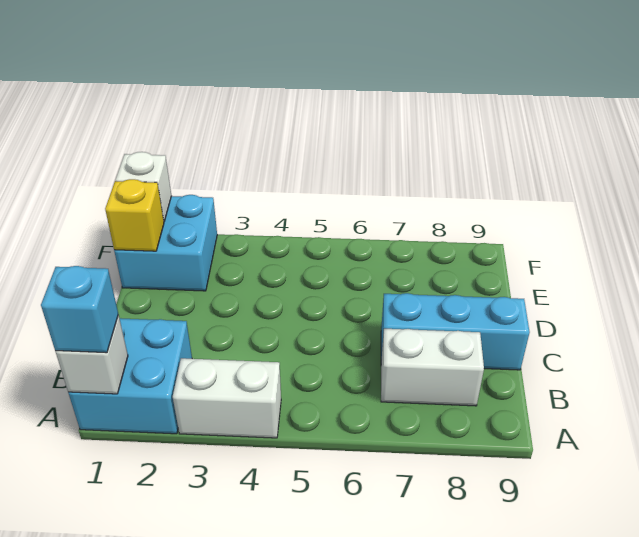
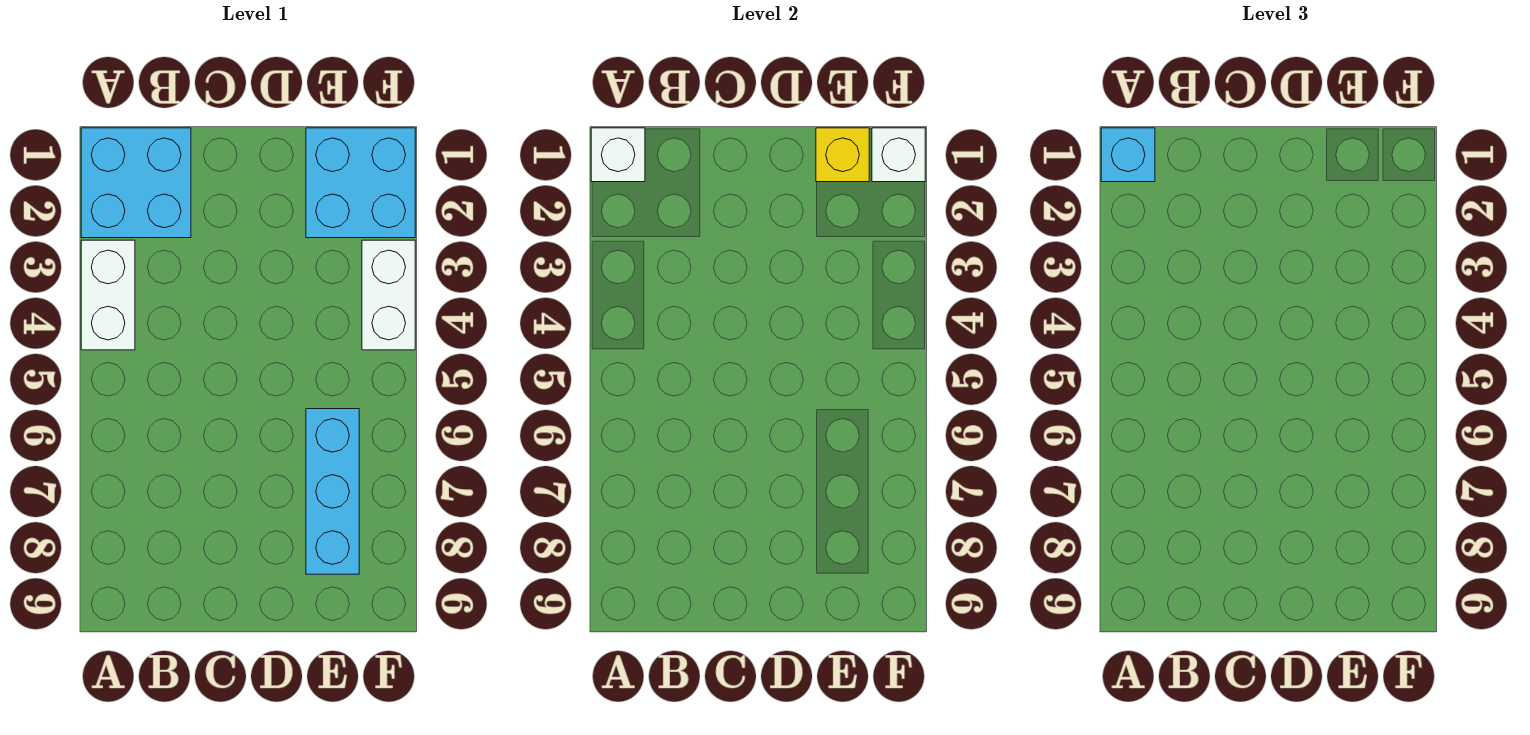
white 1x2 brick [381,329,484,406] -> white 1x2 brick moved to [362,240,415,350]
cyan 1x3 brick [381,293,530,370] -> cyan 1x3 brick moved to [306,409,359,574]

